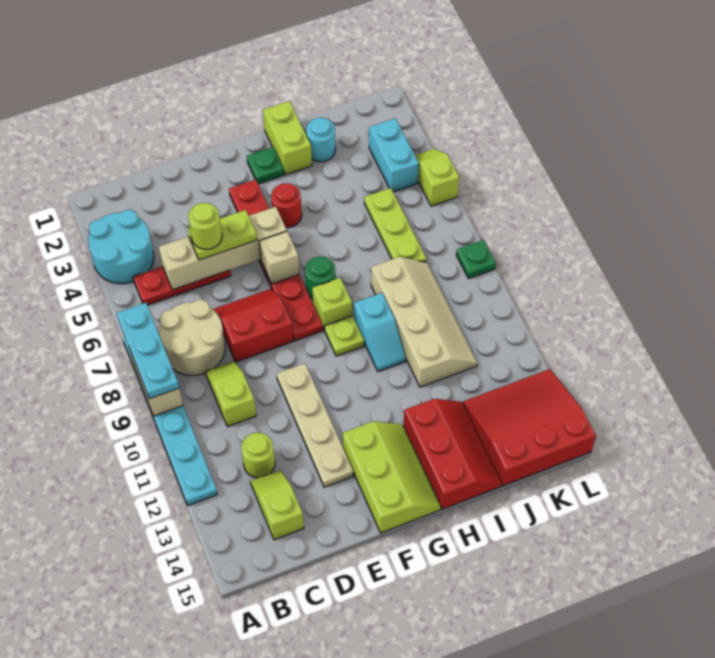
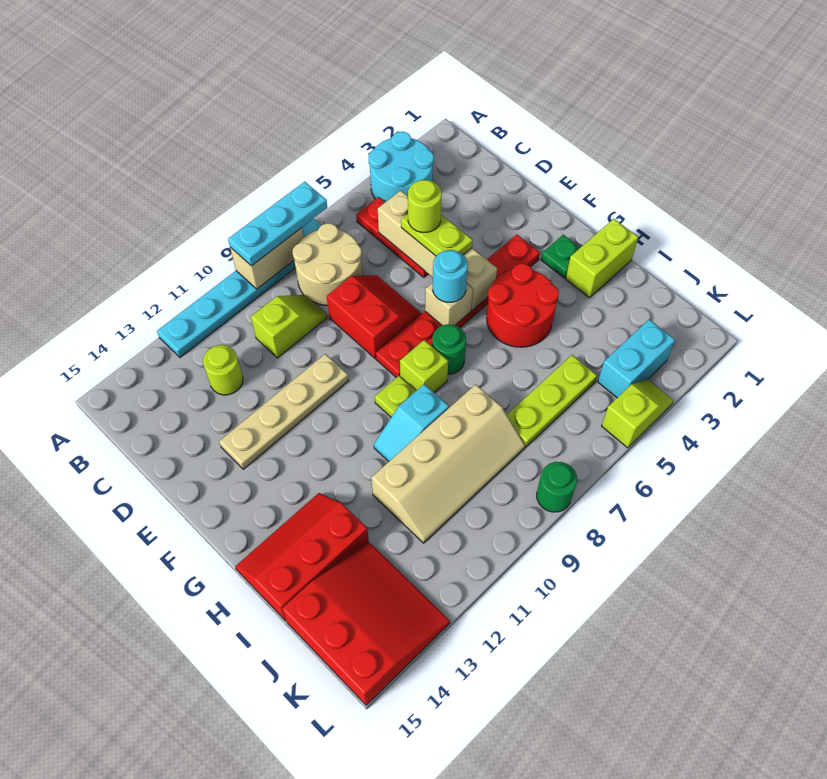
lime 1x2 slope [250,470,304,540] -> none
lime 2x3 slope [343,421,441,533] -> none
red 1x1 round brick [271,183,302,228] -> red 2x2 round brick [486,264,559,347]
red 2x3 slope [403,399,502,509] -> red 2x3 slope turned to [235,493,369,621]
cyan 1x1 round brick [306,118,335,162] -> cyan 1x1 round brick moved to [433,250,468,302]
green 1x1 plate [456,240,496,279] -> green 1x1 round brick [537,462,577,512]

